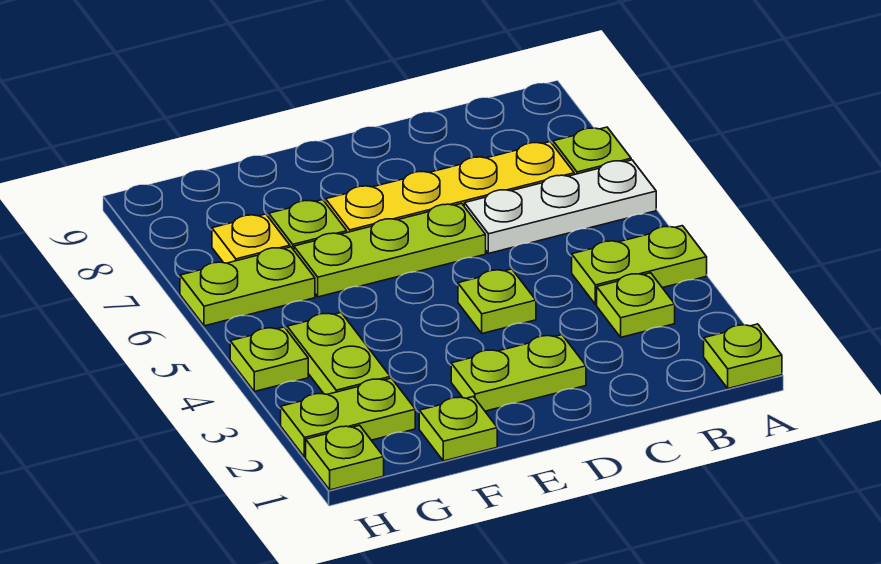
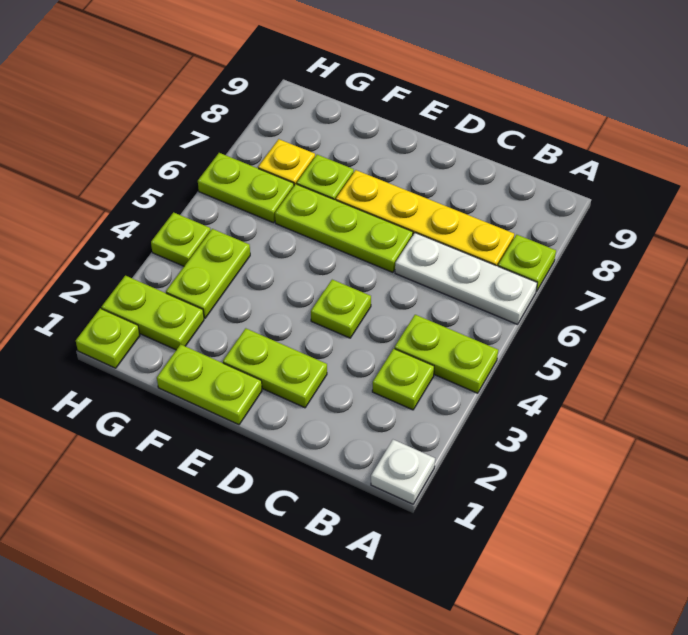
lime 1x1 plate [704,324,782,388] -> white 1x1 plate [371,440,435,504]
lime 1x1 plate [419,396,497,461] -> lime 1x2 plate [157,344,262,425]

